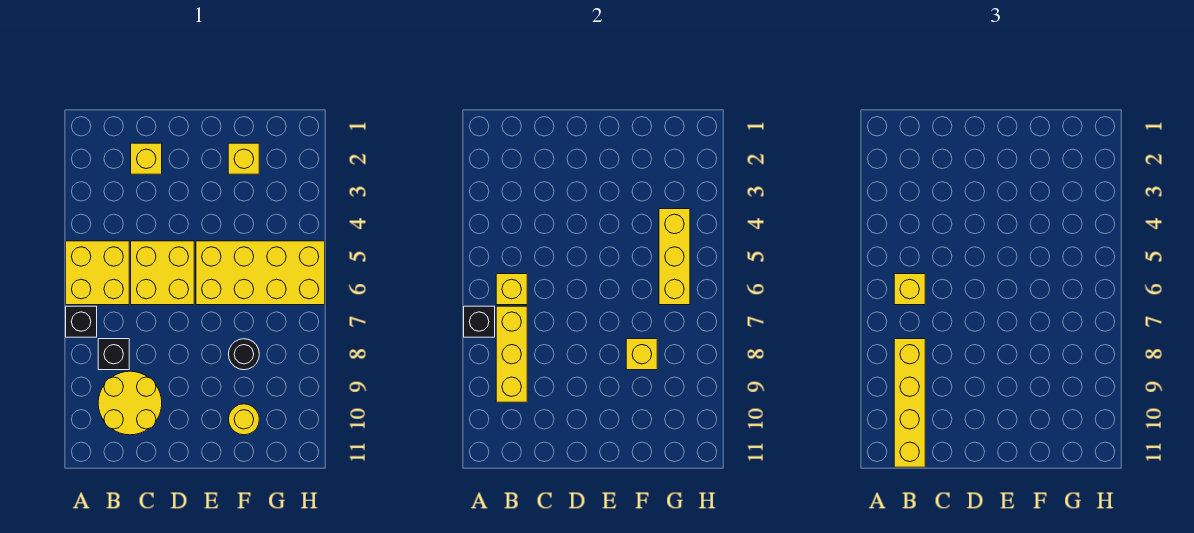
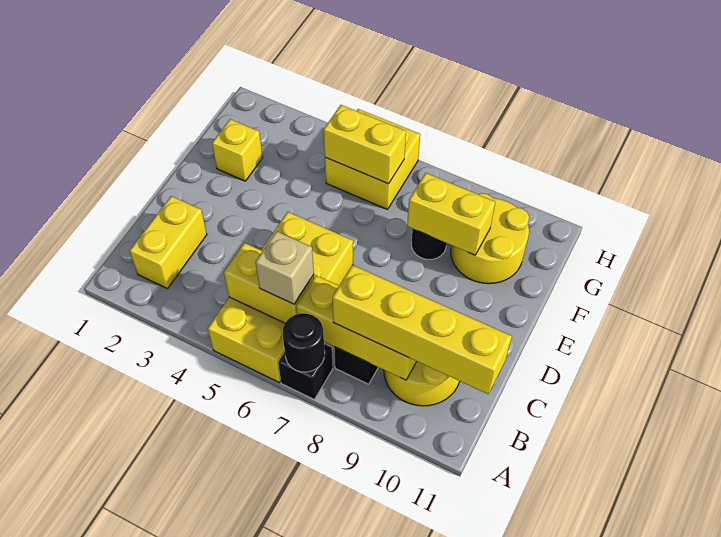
black 1x1 brick [464,306,495,337] -> black 1x1 round brick [283,313,325,372]
yellow 1x1 brick [496,274,527,305] -> yellow 1x2 brick [224,243,314,323]
yellow 1x1 brick [894,274,925,305] -> tan 1x1 brick [256,231,314,304]
yellow 1x1 brick [131,143,162,174] -> yellow 1x2 brick [130,196,207,289]
yellow 2x4 brick [196,241,325,305] -> yellow 2x2 brick [325,109,420,209]
yellow 1x1 brick [626,339,657,370] -> yellow 1x2 brick [407,173,495,255]
yellow 1x1 round brick [229,404,259,435] -> yellow 2x2 round brick [451,193,529,284]
yellow 1x3 brick [659,209,690,305] -> yellow 1x2 brick [324,105,406,184]

